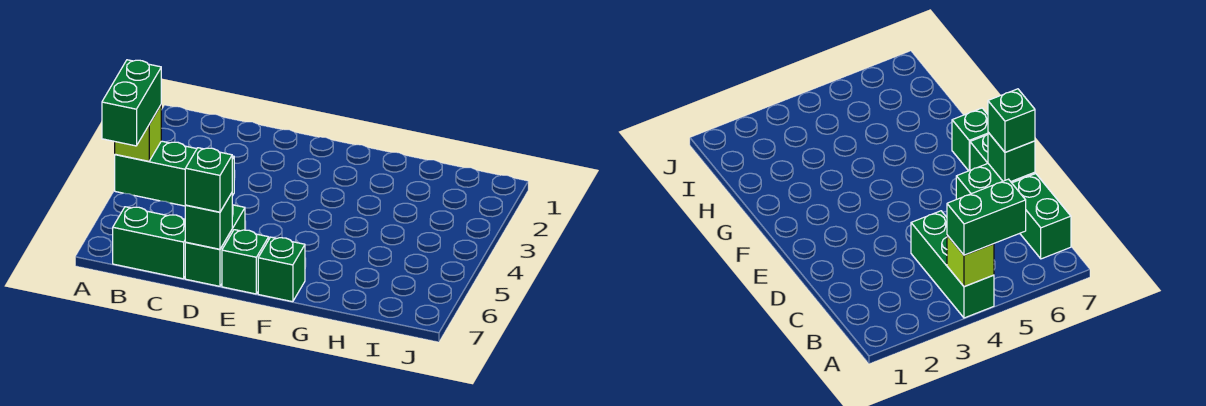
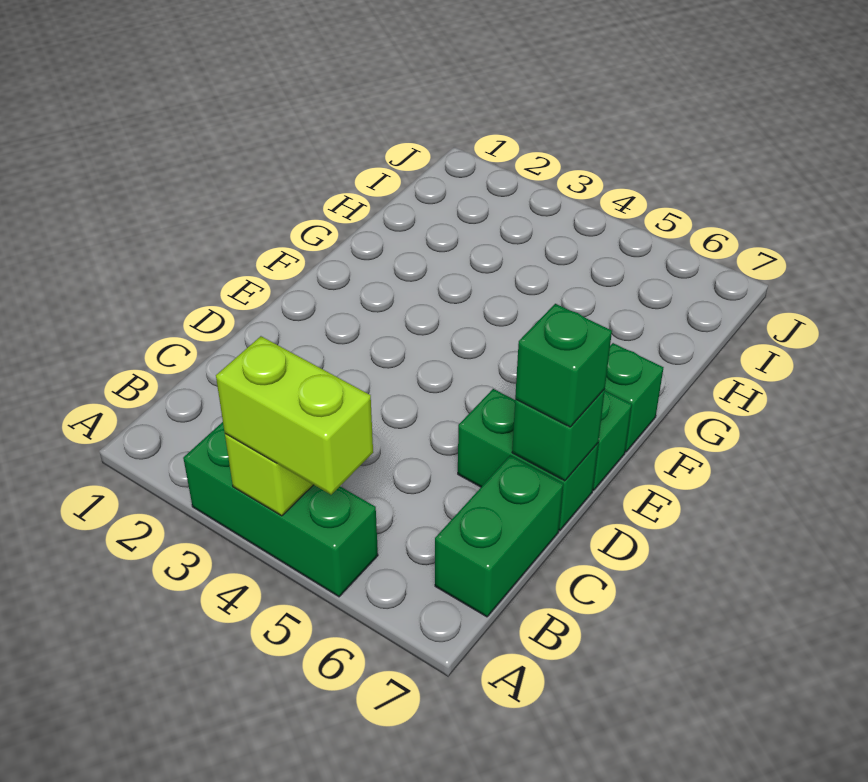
green 1x3 brick [115,141,234,206] -> green 1x3 brick turned to [183,422,378,597]
green 1x2 brick [102,60,161,146] -> lime 1x2 brick [216,336,373,495]

